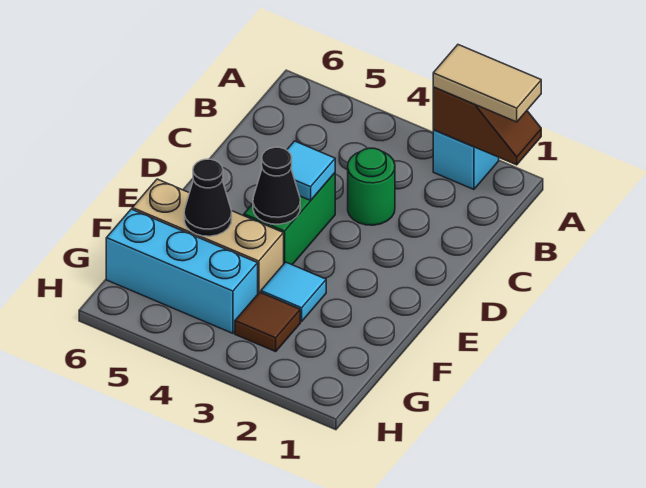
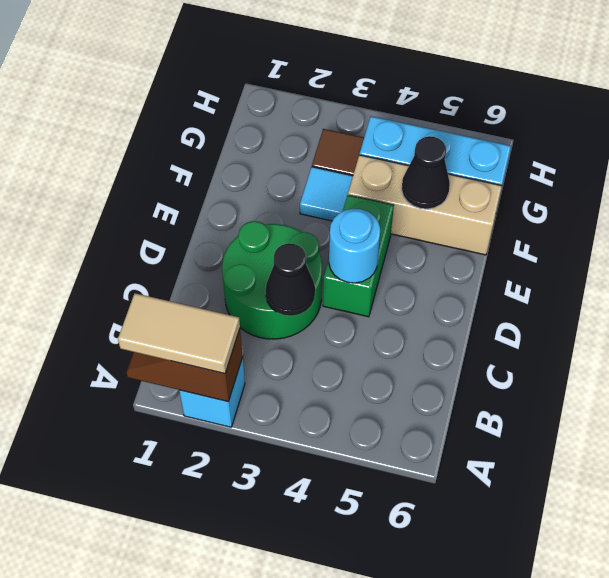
green 1x1 round brick [348,148,395,225] -> green 2x2 round brick [222,221,322,339]
cyan 1x1 tile [287,141,335,200] -> cyan 1x1 round brick [329,209,380,283]
black 1x1 cone [253,147,300,224] -> black 1x1 cone moved to [265,243,315,316]

